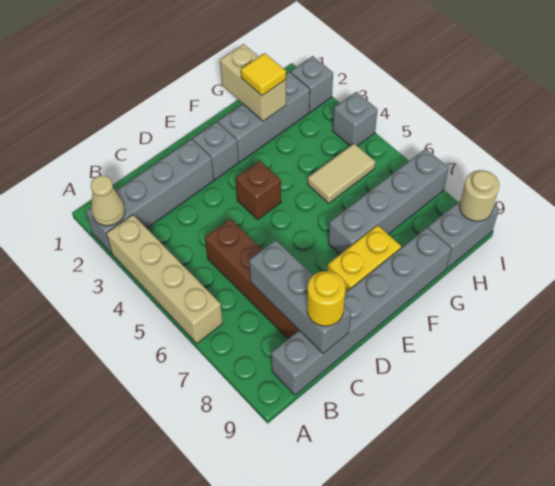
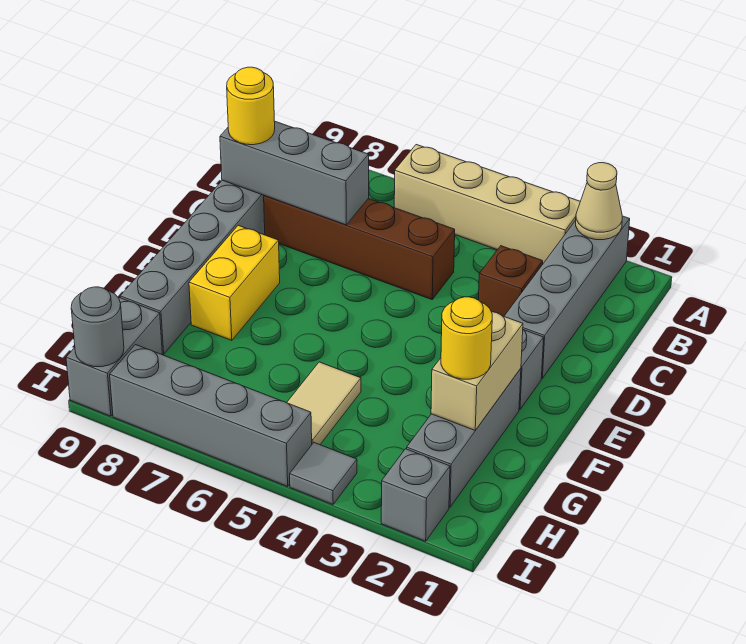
brown 1x1 brick [235,161,281,220] -> brown 1x1 brick moved to [479,246,543,316]
grey 1x4 brick [328,149,449,254] -> grey 1x4 brick turned to [110,345,312,486]
tan 1x2 brick [220,44,286,121] -> tan 1x2 brick turned to [431,312,523,430]
yellow 1x1 tile [241,53,286,96] -> yellow 1x1 round brick [441,297,492,379]
grey 1x1 brick [333,92,378,146] -> grey 1x1 tile [290,443,357,504]
tan 1x1 round brick [460,170,499,221] -> grey 1x1 round brick [71,287,124,367]

